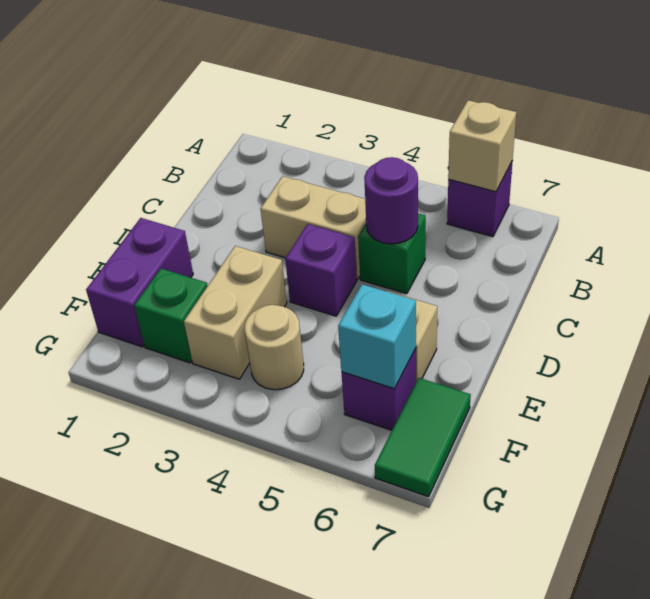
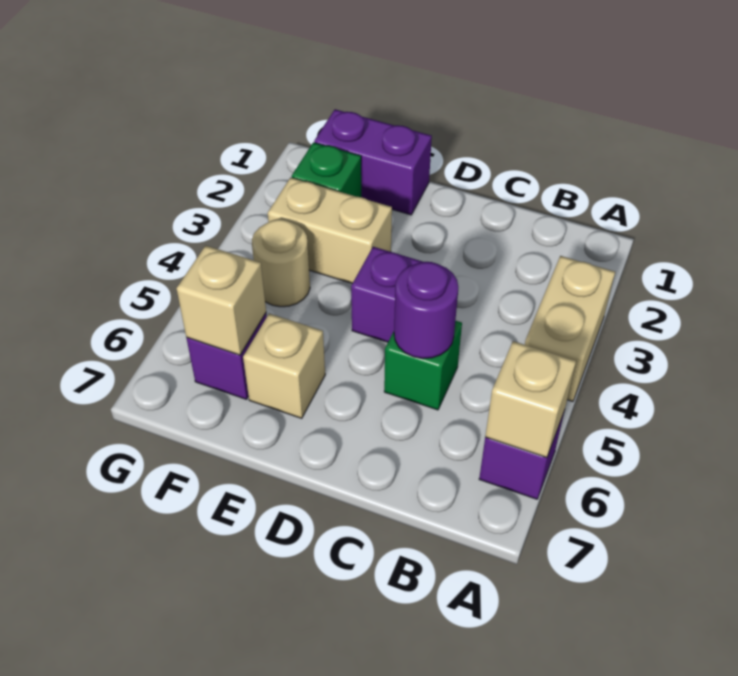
tan 1x2 brick [261,176,366,279] -> tan 1x2 brick moved to [525,256,615,402]
cyan 1x1 brick [338,284,416,389] -> tan 1x1 brick [176,246,266,355]
green 1x2 tile [375,378,471,497] -> none

